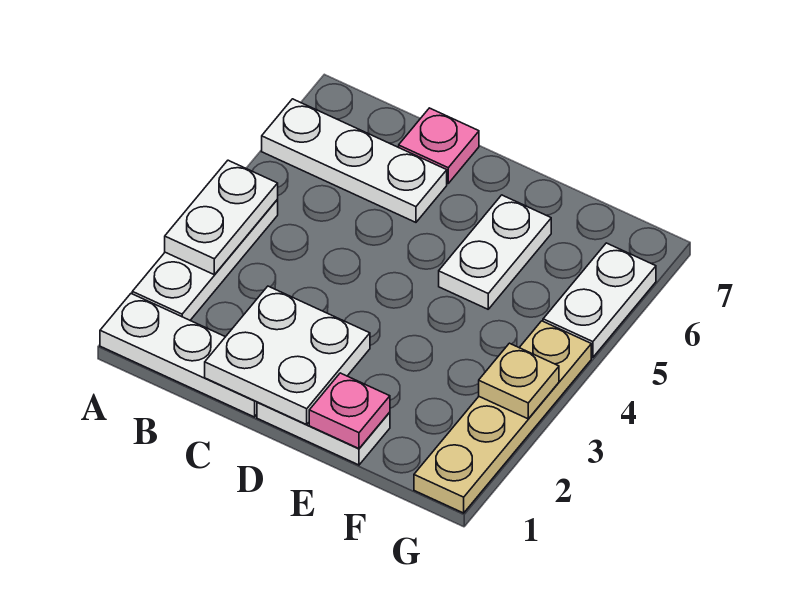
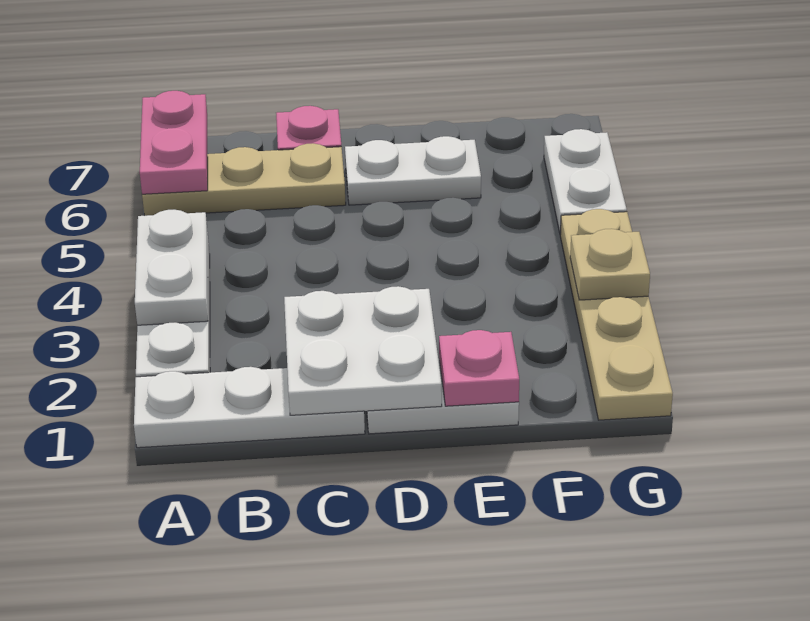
white 1x3 plate [262,99,447,222] -> tan 1x3 plate [142,143,346,216]
none -> pink 1x2 plate [140,91,208,194]
white 1x2 plate [439,195,551,309] -> white 1x2 plate turned to [345,136,481,205]

